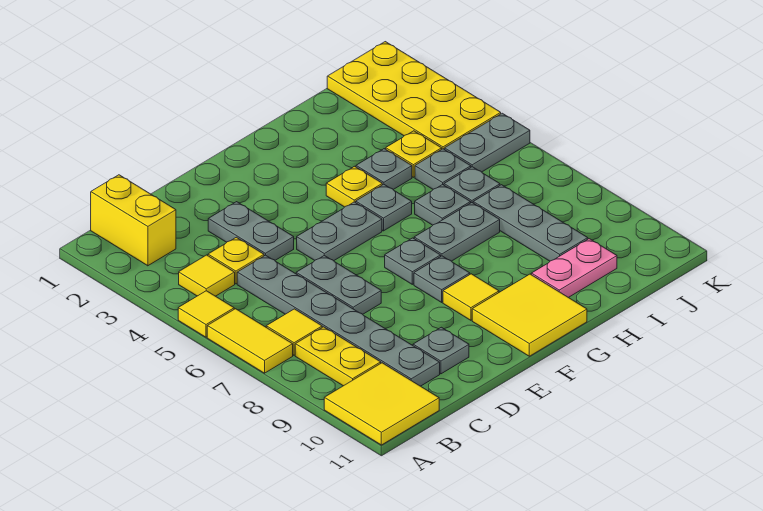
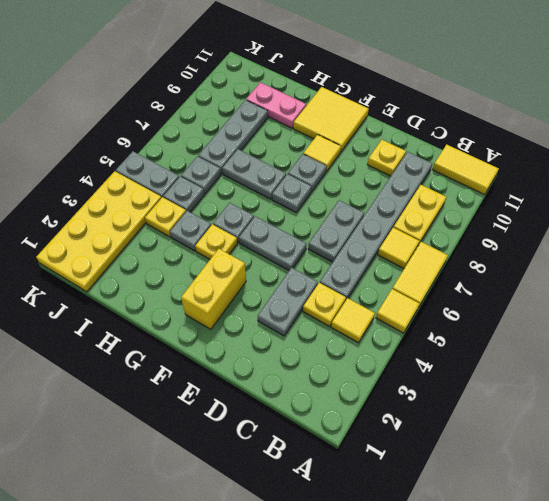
yellow 2x2 tile [324,363,439,445] -> yellow 1x2 tile [432,145,499,195]
yellow 1x2 brick [91,175,176,266] -> yellow 1x2 brick moved to [181,249,246,329]
grey 1x1 plate [413,327,469,374] -> yellow 1x1 plate [367,140,406,176]
grey 1x1 plate [415,185,471,225] -> none

